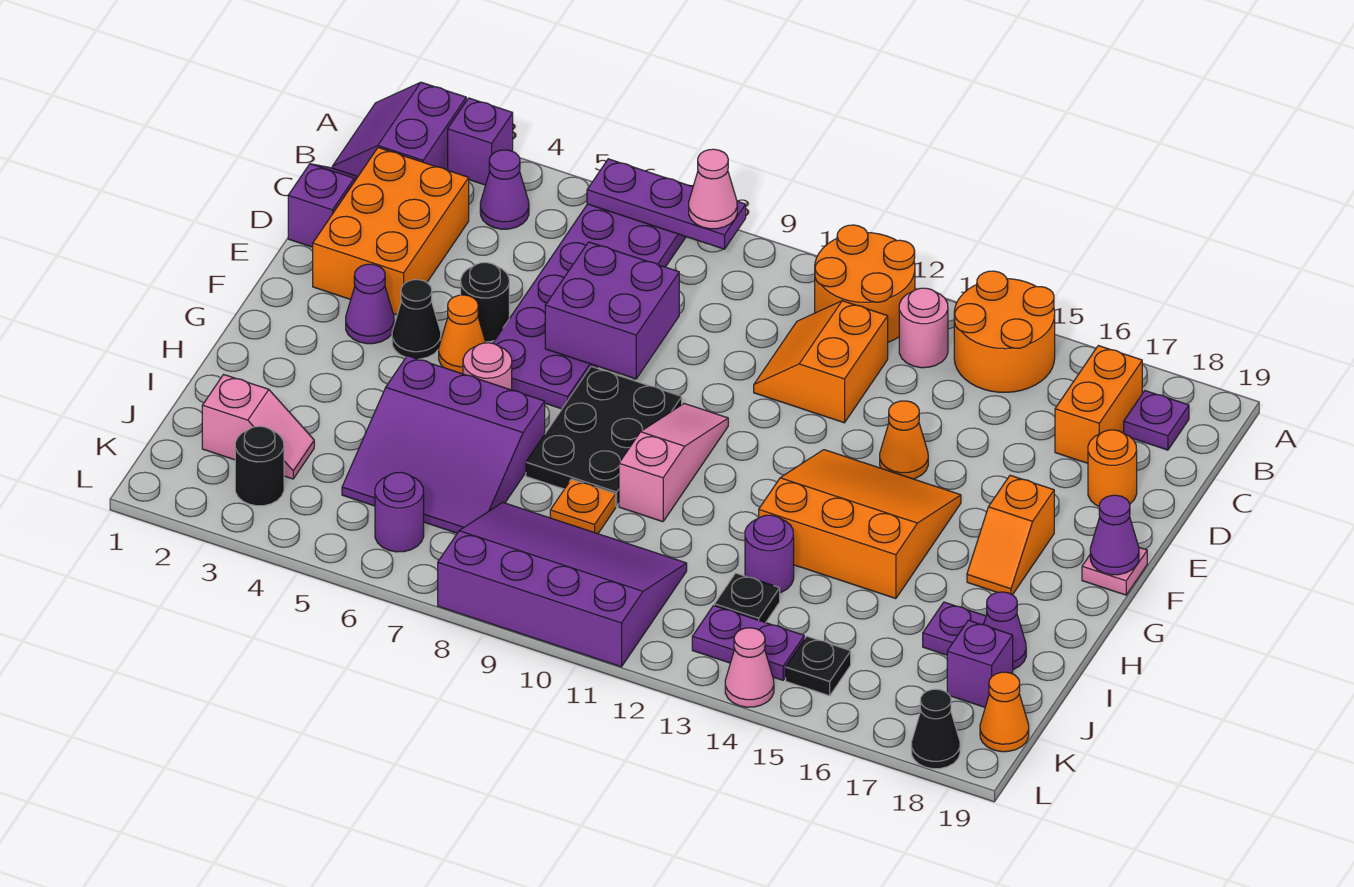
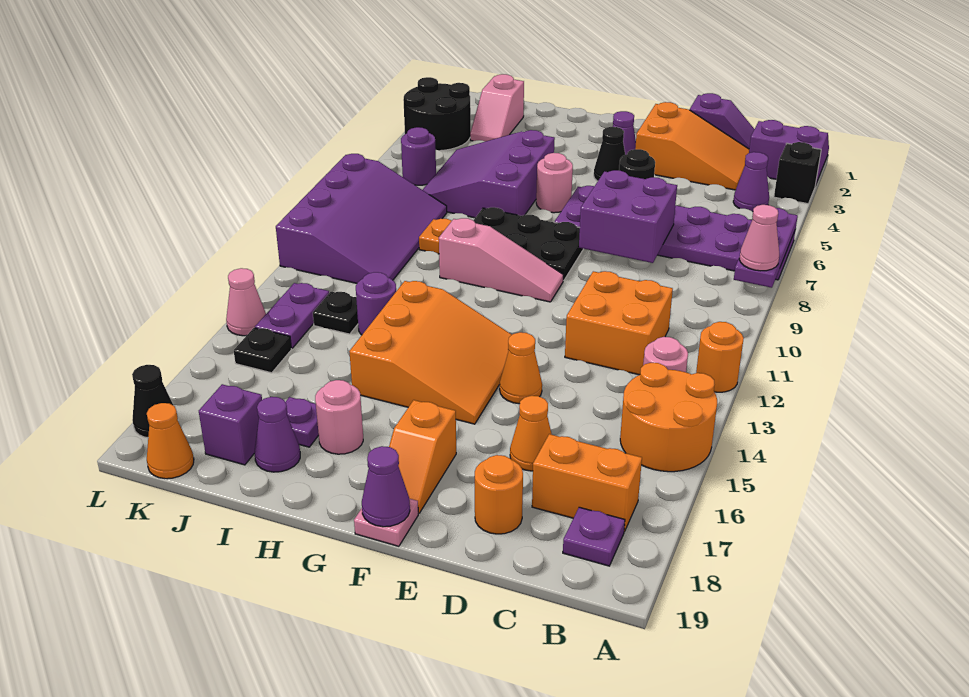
purple 1x1 brick [448,98,513,185] -> black 1x1 brick [774,142,821,204]
orange 2x2 round brick [815,225,915,342] -> orange 1x1 round brick [696,322,744,392]
orange 2x3 brick [313,148,469,315] -> orange 2x3 slope [635,102,749,190]
orange 2x2 slope [754,301,888,423] -> orange 2x2 brick [565,271,673,375]
orange 1x1 cone [439,295,486,374] -> orange 1x1 cone moved to [510,396,552,471]
orange 1x2 slope [967,475,1054,595] -> orange 1x2 slope turned to [389,400,456,513]
none -> pink 1x1 round brick [315,380,363,454]
black 1x1 round brick [235,426,284,506] -> black 2x2 round brick [403,77,471,151]

